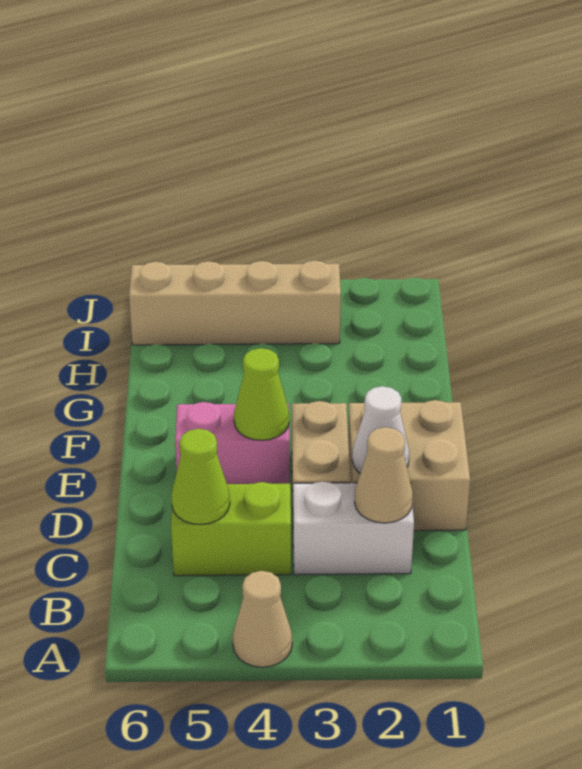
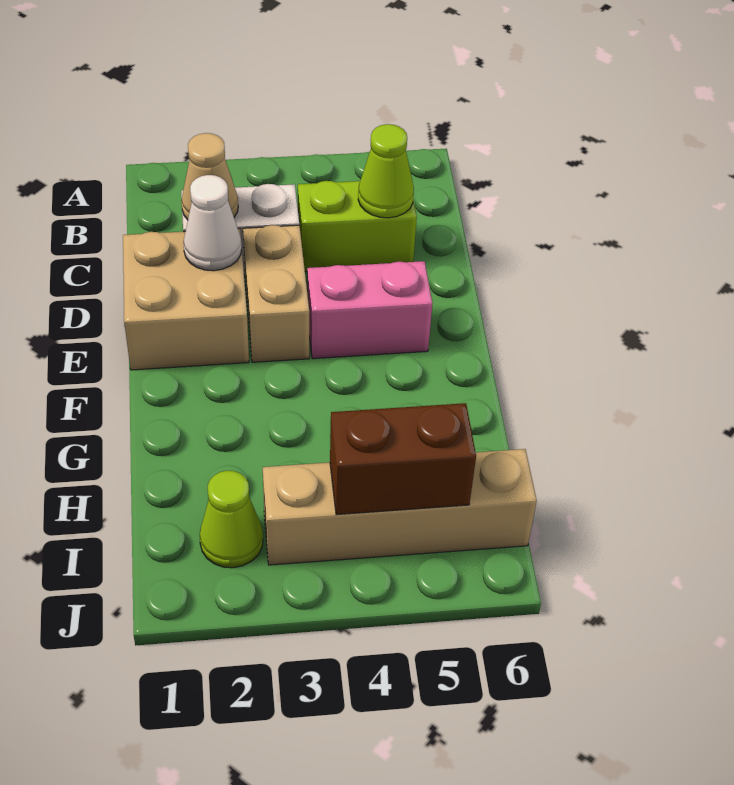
tan 1x1 cone [233,571,292,667] -> none
lime 1x1 cone [234,348,289,440] -> lime 1x1 cone moved to [200,471,263,568]
none -> brown 1x2 brick [330,403,476,515]

